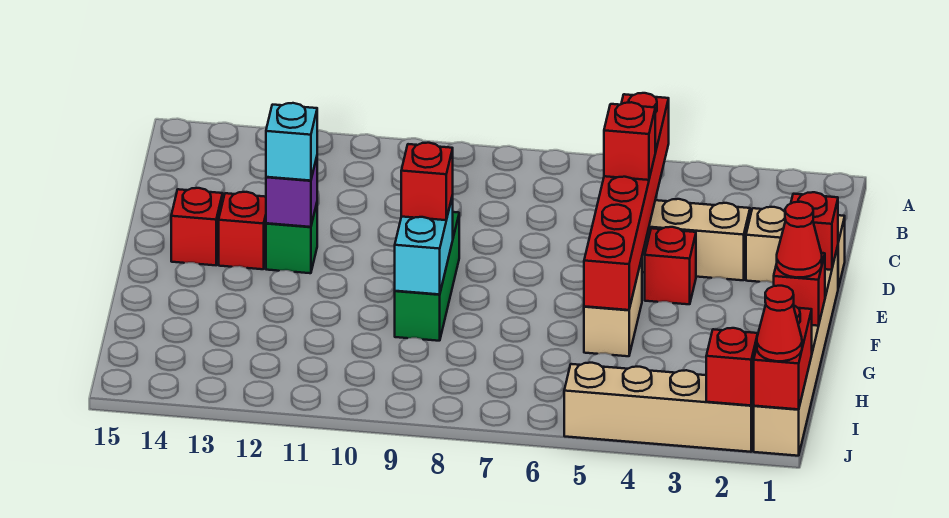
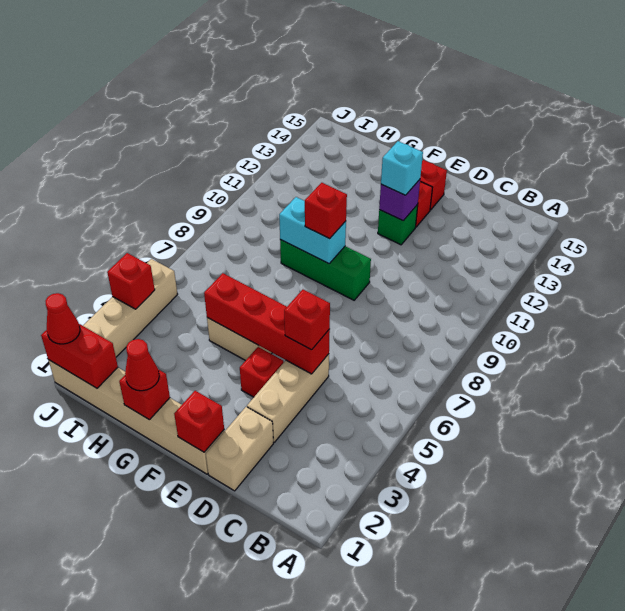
red 1x6 brick [584,93,669,310] -> red 1x4 brick [204,273,330,374]
red 1x1 brick [706,328,758,405] -> red 1x1 brick moved to [107,253,155,309]

